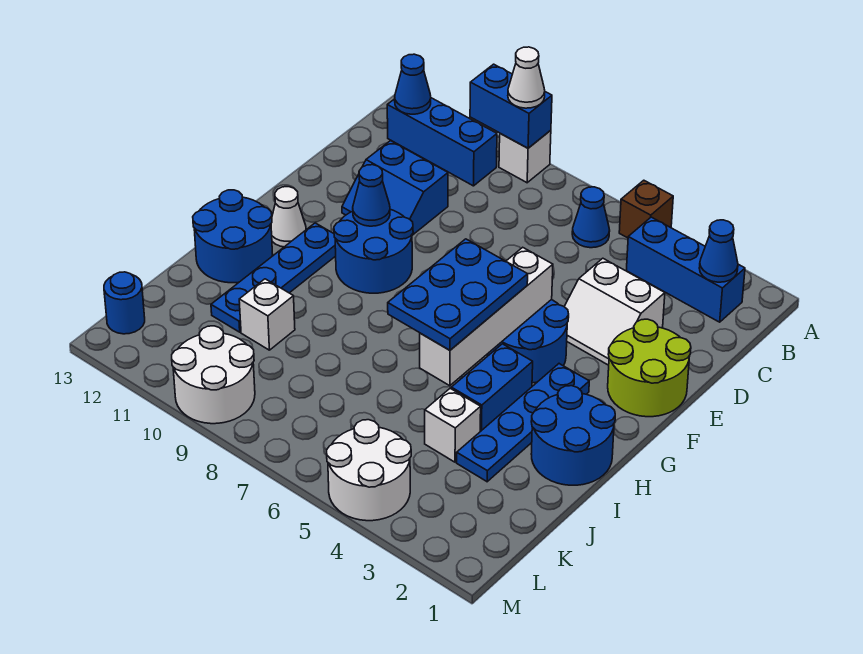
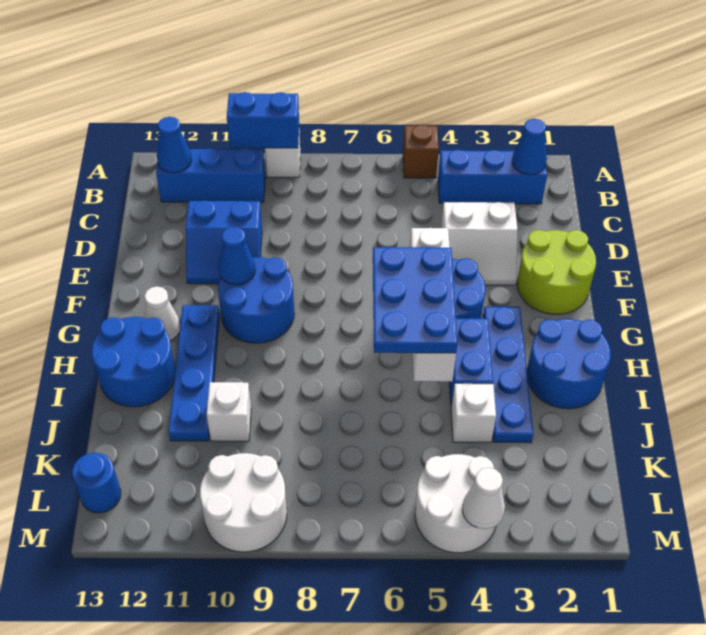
white 1x1 cone [508,47,545,108] -> white 1x1 cone moved to [462,468,505,529]
blue 1x1 cone [572,187,610,248] -> none

